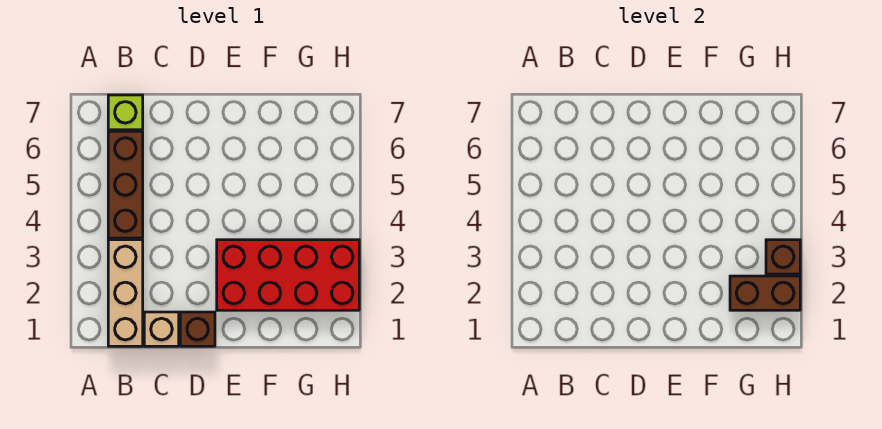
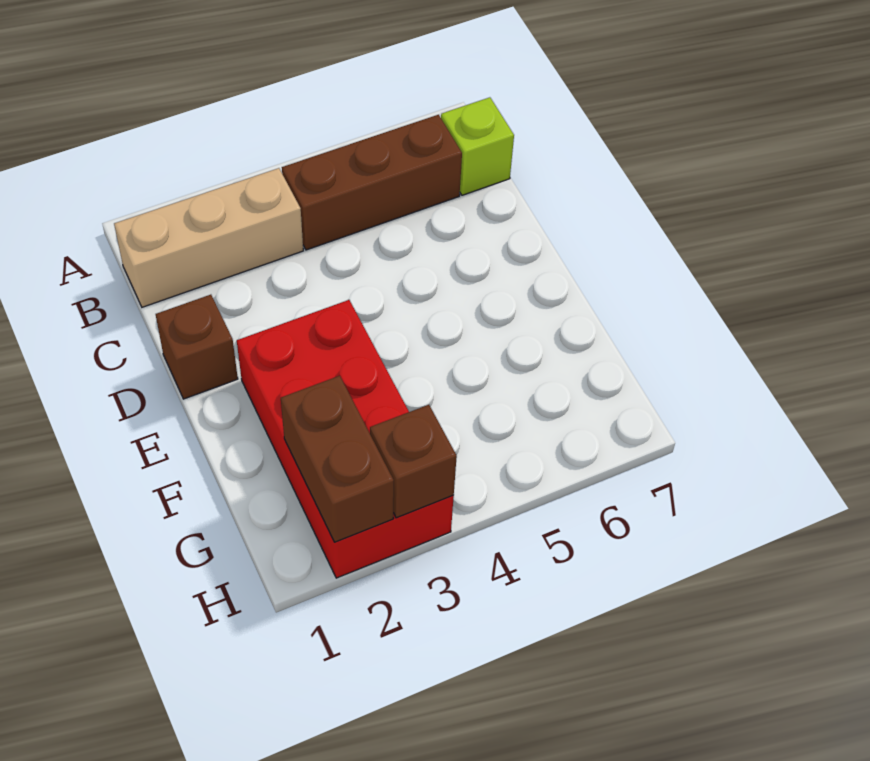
tan 1x1 brick [144,312,179,346] -> none

